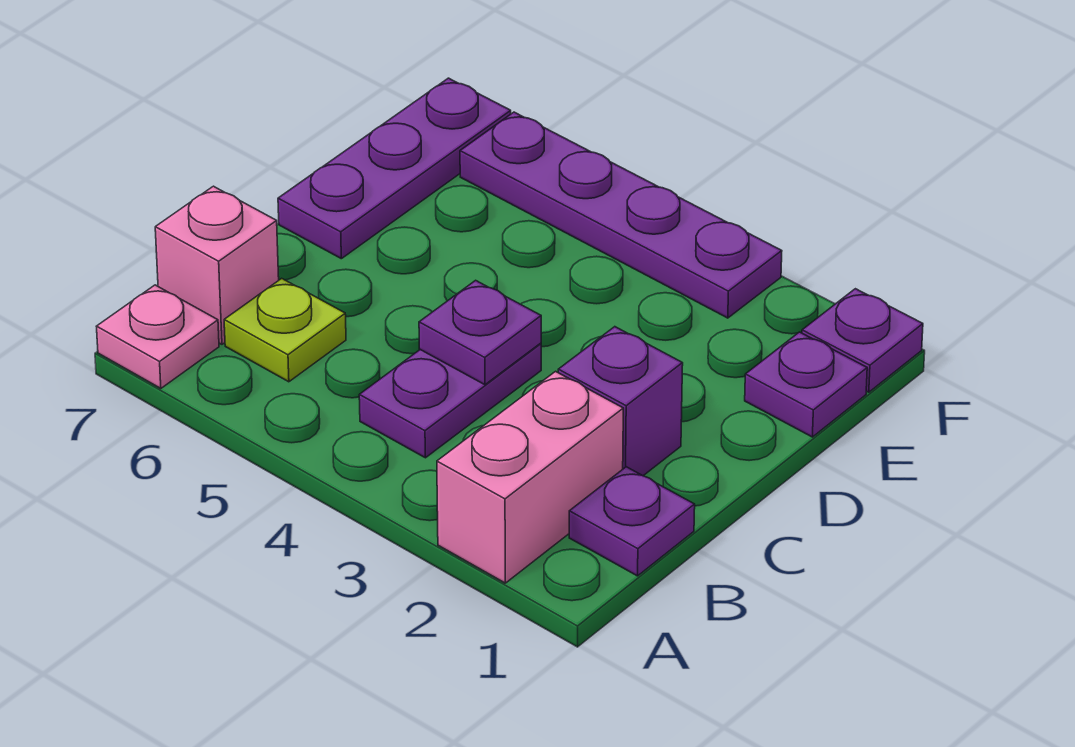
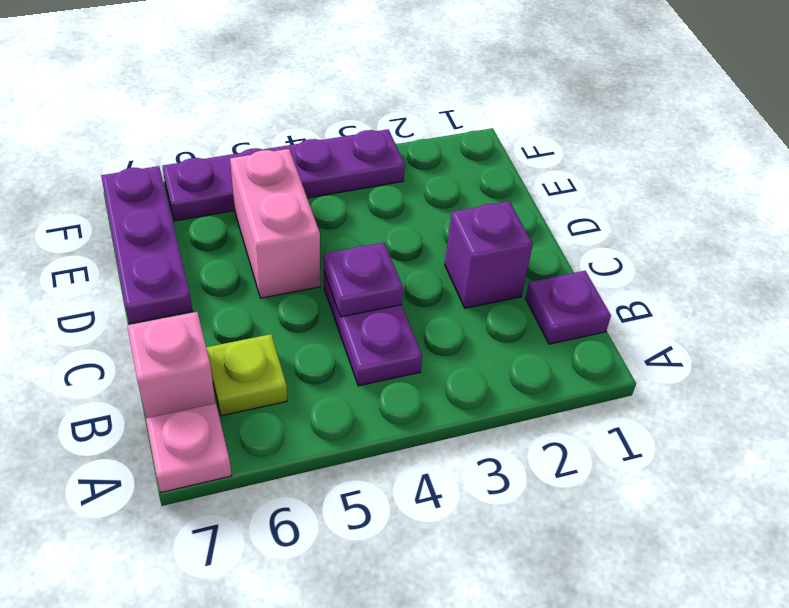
pink 1x2 brick [437,371,623,583] -> pink 1x2 brick moved to [230,149,320,298]
purple 1x1 plate [745,332,867,437] -> none
purple 1x1 plate [802,289,923,392] -> none

